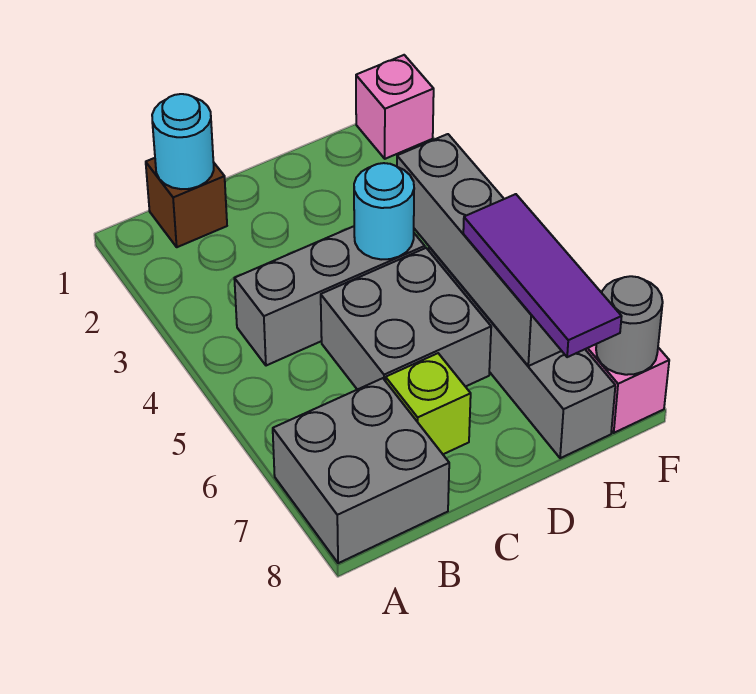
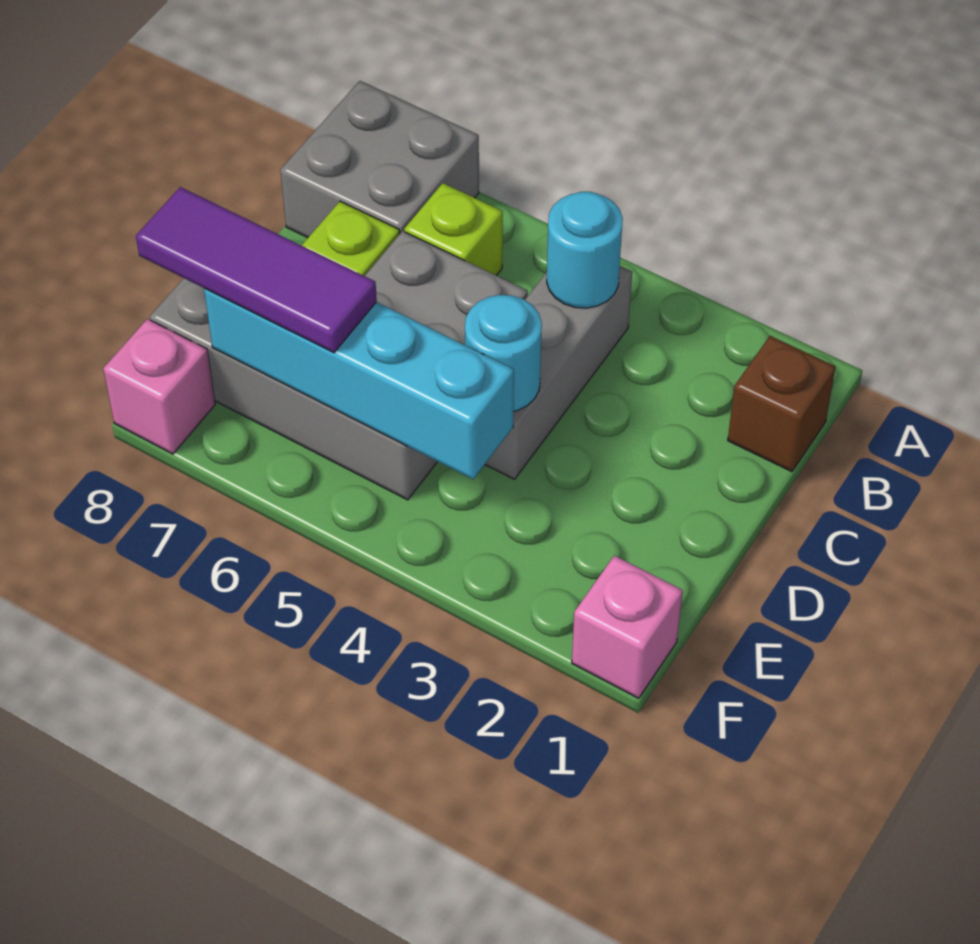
cyan 1x1 round brick [152,94,214,189] -> cyan 1x1 round brick moved to [547,192,623,308]
none -> lime 1x1 brick [404,183,503,276]
grey 1x4 brick [397,134,561,366] -> cyan 1x4 brick [204,288,514,479]
grey 1x1 round brick [596,276,663,375] -> none

